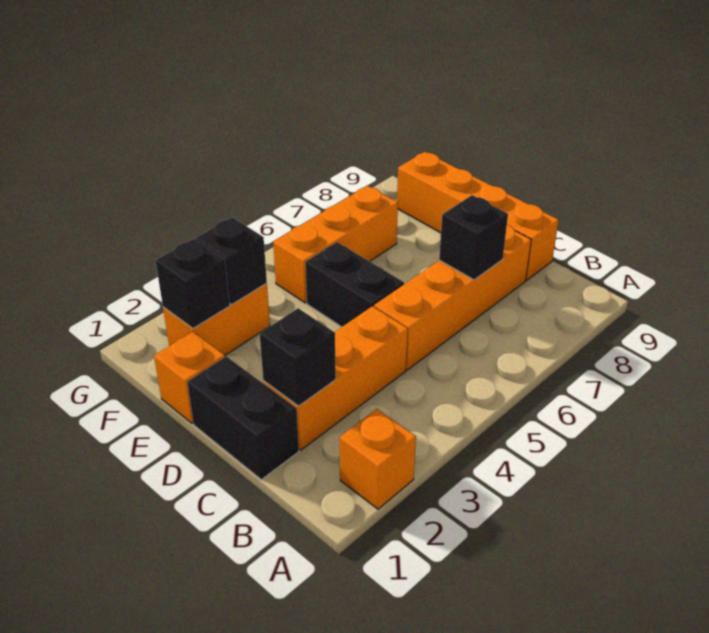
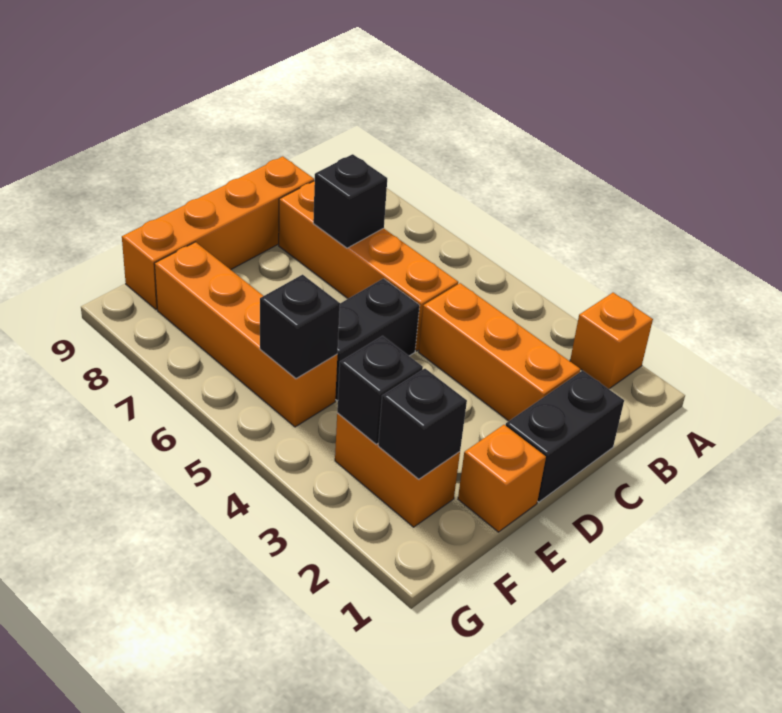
black 1x1 brick [259,308,336,406] -> black 1x1 brick moved to [260,275,340,379]
orange 1x3 brick [273,186,398,303] -> orange 1x4 brick [154,242,337,427]

